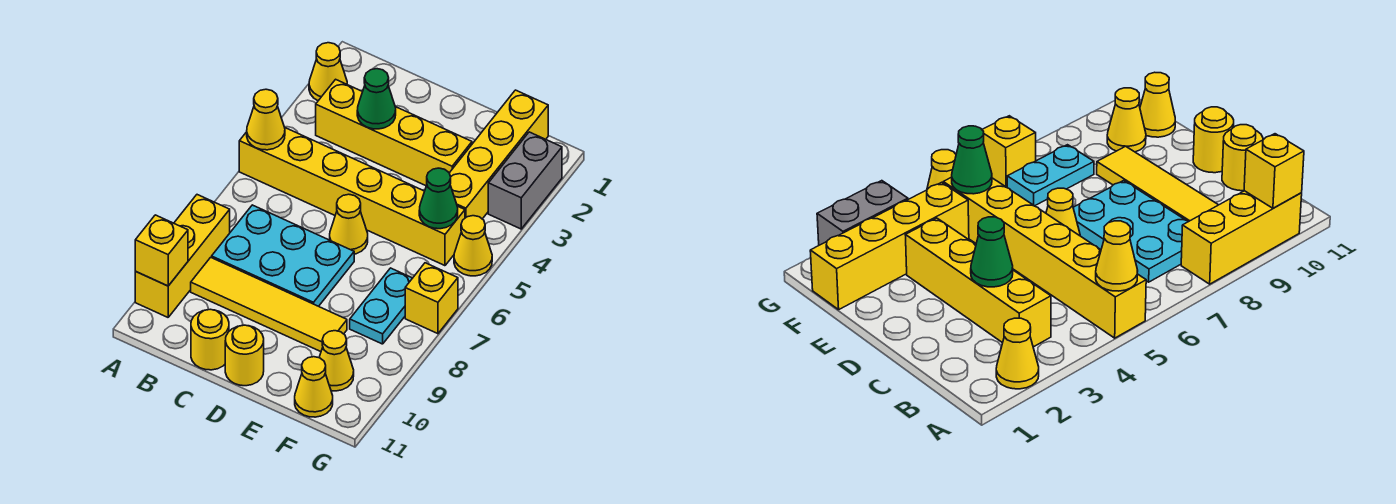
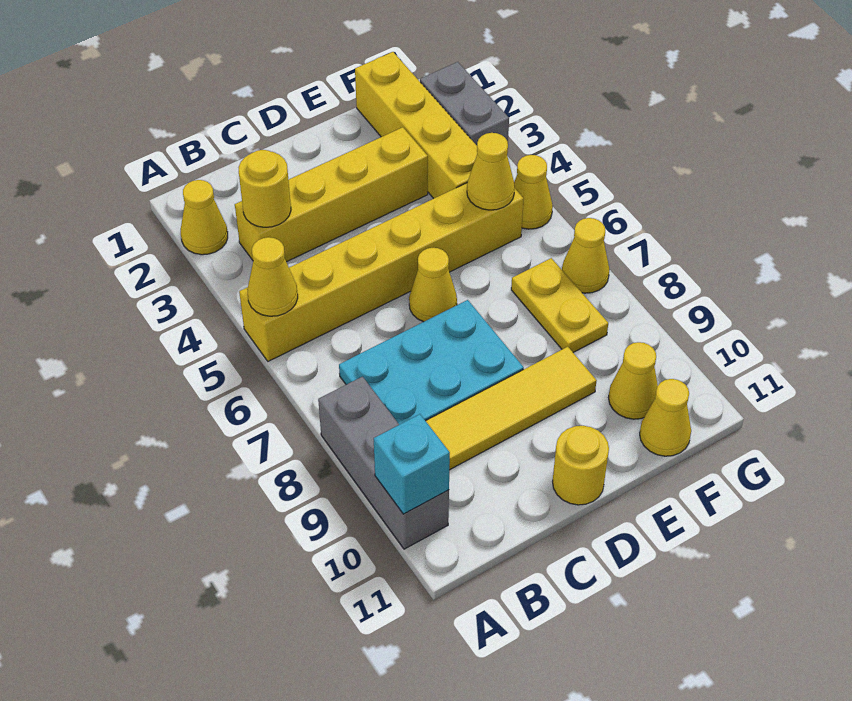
yellow 1x3 brick [135,195,230,317] -> grey 1x3 brick [318,377,449,549]
yellow 1x1 brick [135,215,188,286] -> cyan 1x1 brick [374,414,450,514]
green 1x1 cone [357,69,396,129] -> none
yellow 1x1 round brick [191,309,229,370] -> yellow 1x1 round brick moved to [239,150,291,227]
green 1x1 cone [419,168,458,229] -> yellow 1x1 cone [467,133,515,210]
cyan 1x2 plate [350,268,412,344] -> yellow 1x2 plate [511,258,608,352]
yellow 1x1 brick [405,263,458,334] -> yellow 1x1 cone [562,218,610,293]

